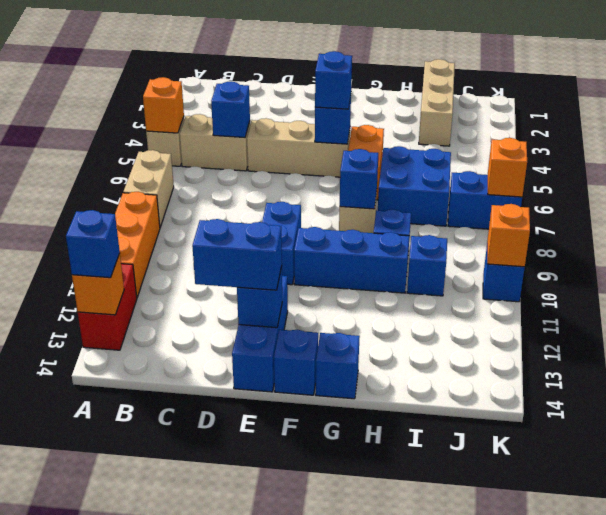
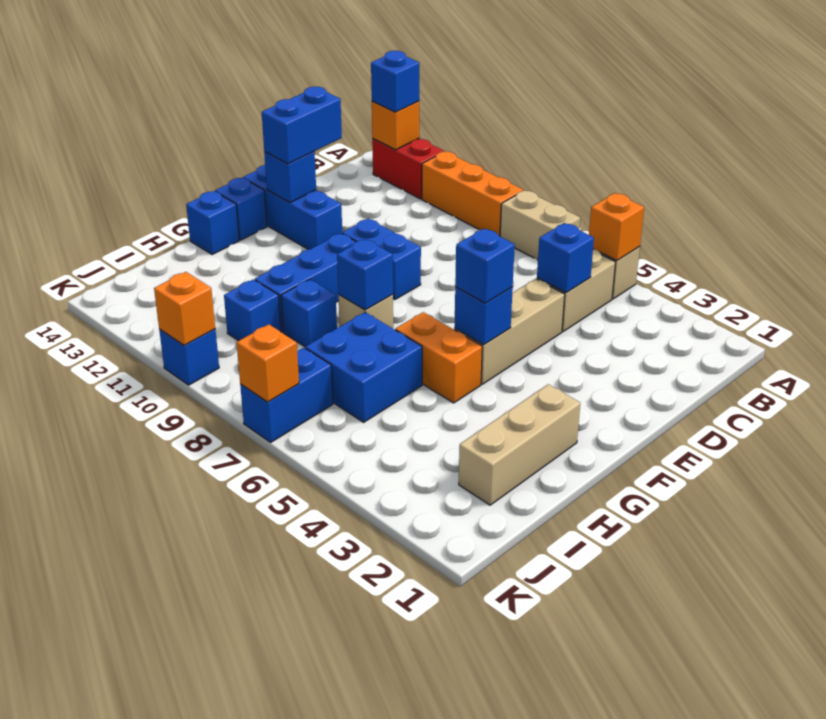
tan 1x3 brick [419,59,455,146] -> tan 1x3 brick turned to [459,384,580,505]

